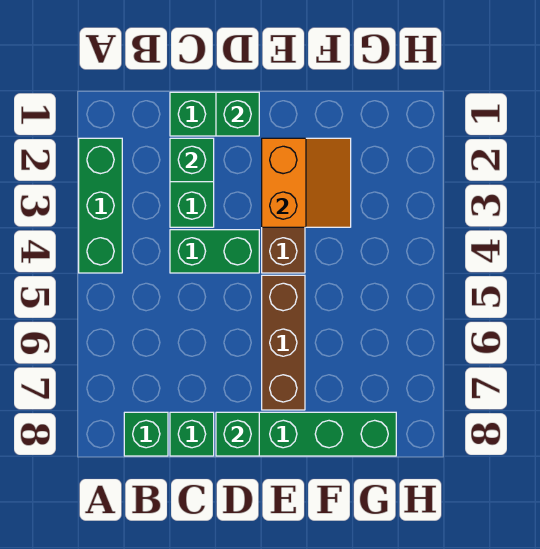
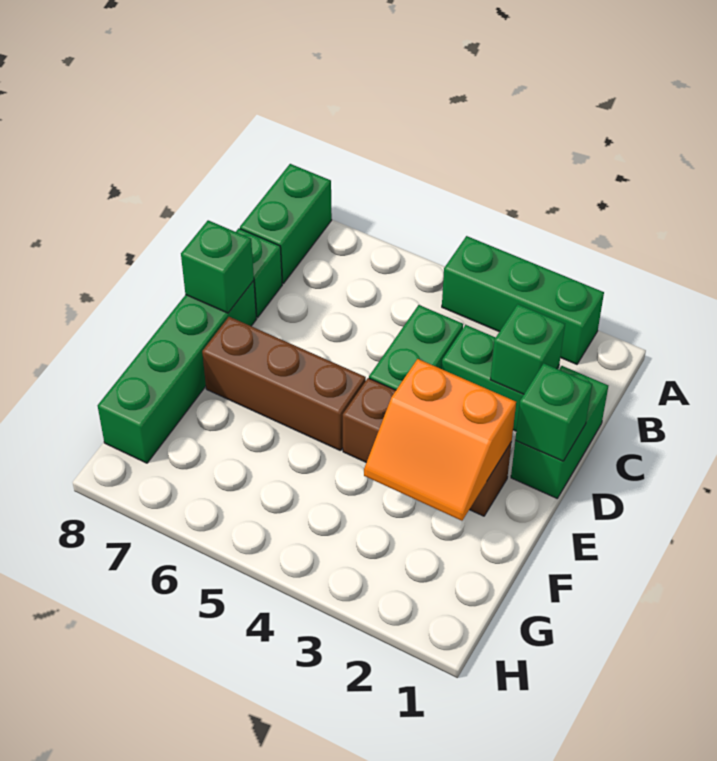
green 1x1 brick [124,412,168,456] -> green 1x2 brick [240,164,332,283]

